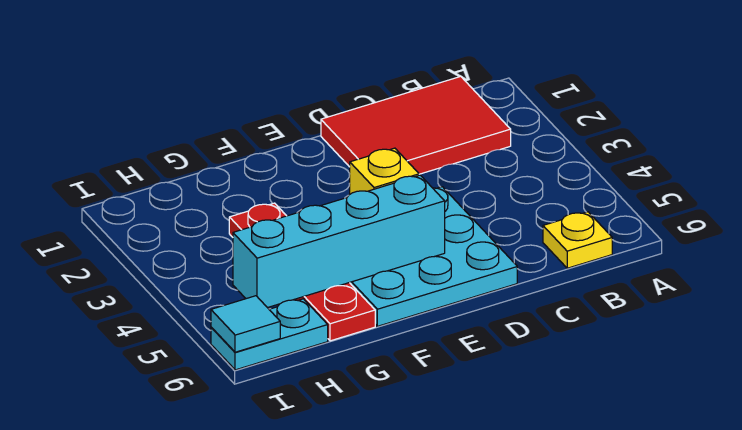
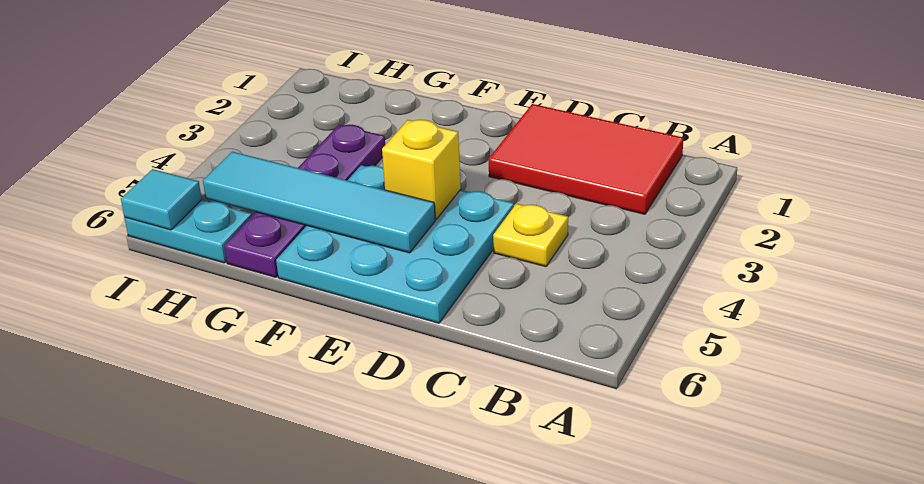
yellow 1x1 plate [543,212,612,268] -> yellow 1x1 plate moved to [493,204,568,267]
cyan 1x4 brick [233,175,445,308] -> cyan 1x4 tile [203,152,435,253]
red 1x4 plate [229,203,375,341] -> purple 1x4 plate [224,125,385,277]

